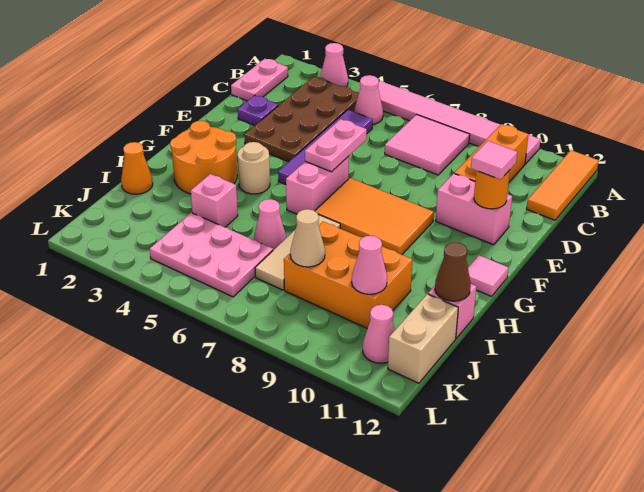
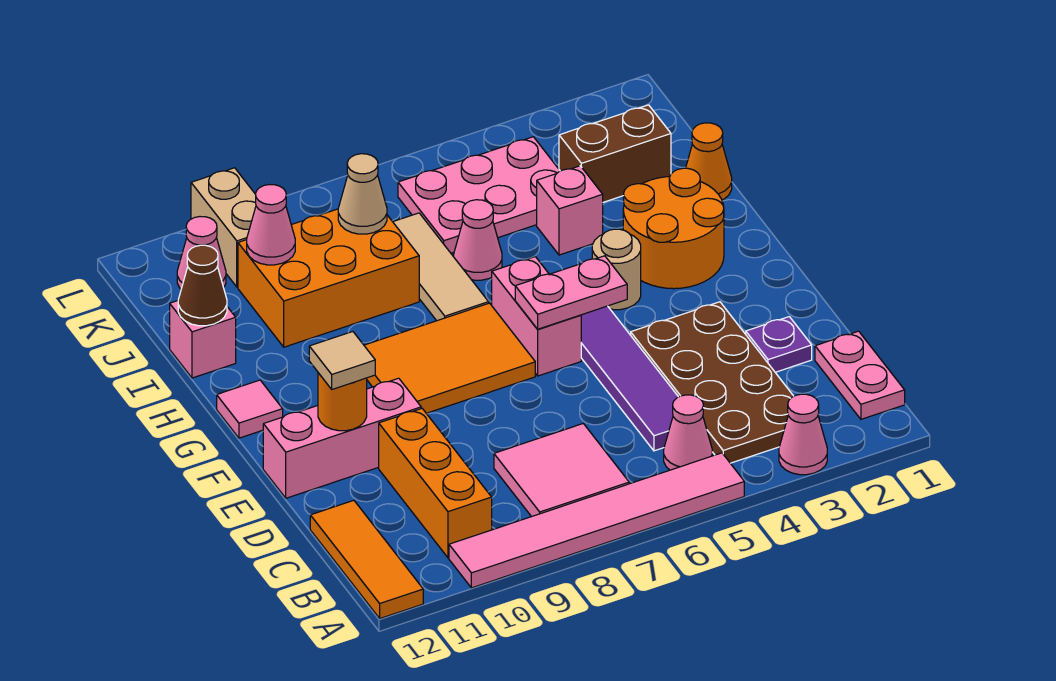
pink 1x2 plate [305,119,367,172] -> pink 1x2 plate turned to [515,256,627,329]
pink 1x2 brick [436,174,512,245] -> pink 1x3 brick [263,378,421,498]
pink 1x1 tile [471,141,517,180] -> tan 1x1 tile [309,332,375,389]
none -> brown 1x2 brick [559,105,671,202]
tan 1x2 brick [388,294,458,383] -> tan 1x2 brick moved to [191,168,256,287]

